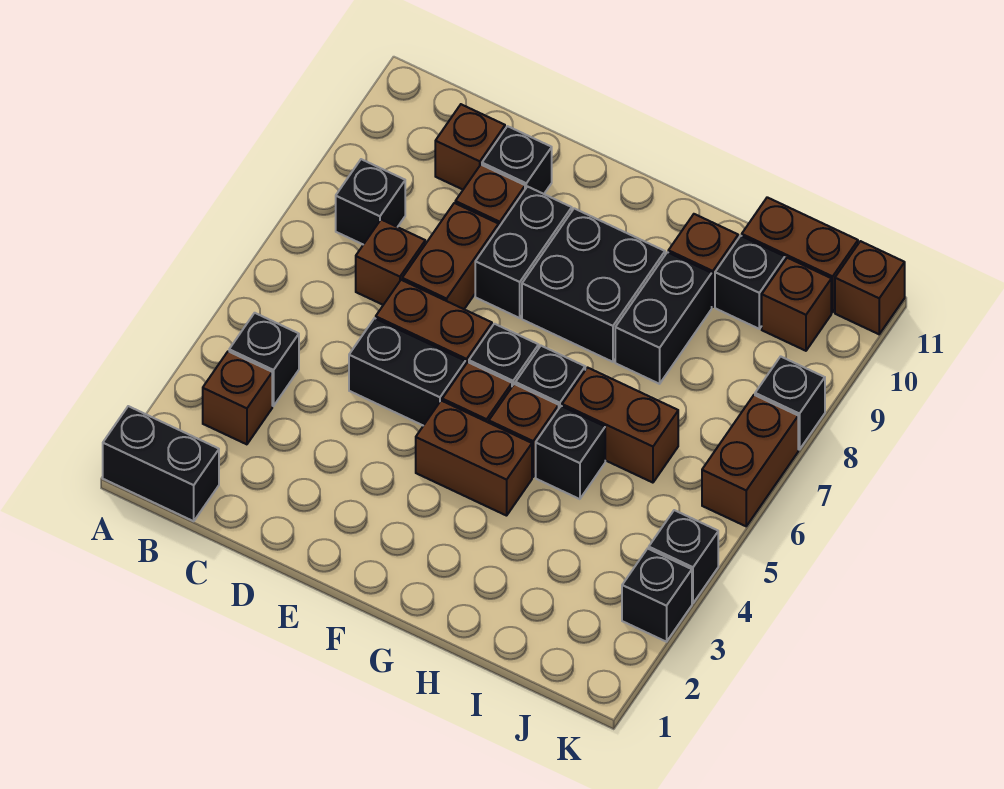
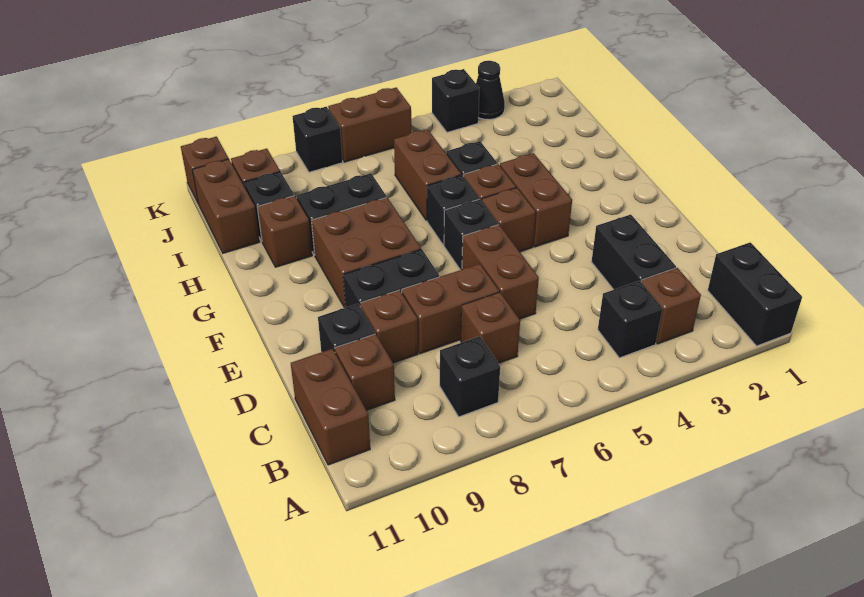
none -> brown 1x2 brick [291,349,370,465]
black 1x2 brick [349,318,465,426] -> black 1x2 brick moved to [591,214,676,290]
black 2x2 brick [522,208,665,362] -> brown 2x2 brick [312,198,421,308]
black 1x1 brick [622,549,692,642] -> black 1x1 cone [476,61,505,120]

